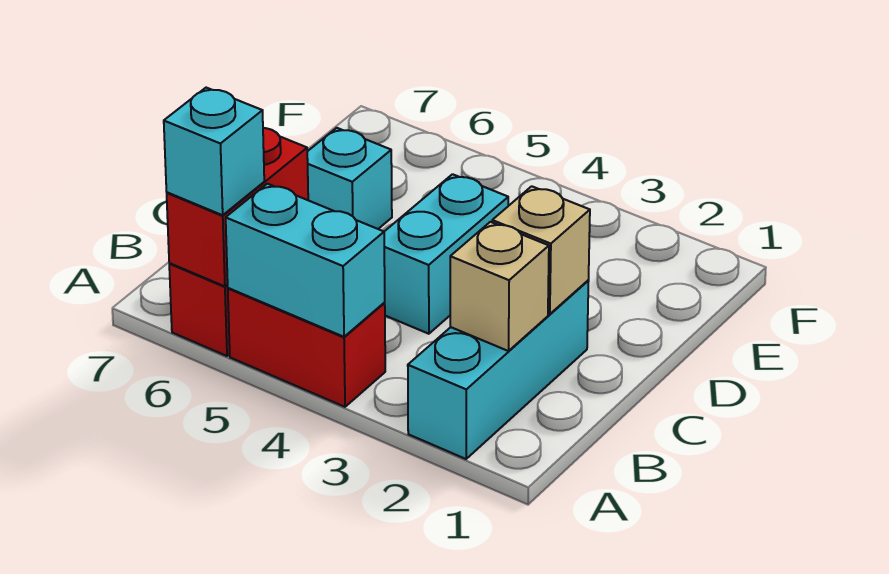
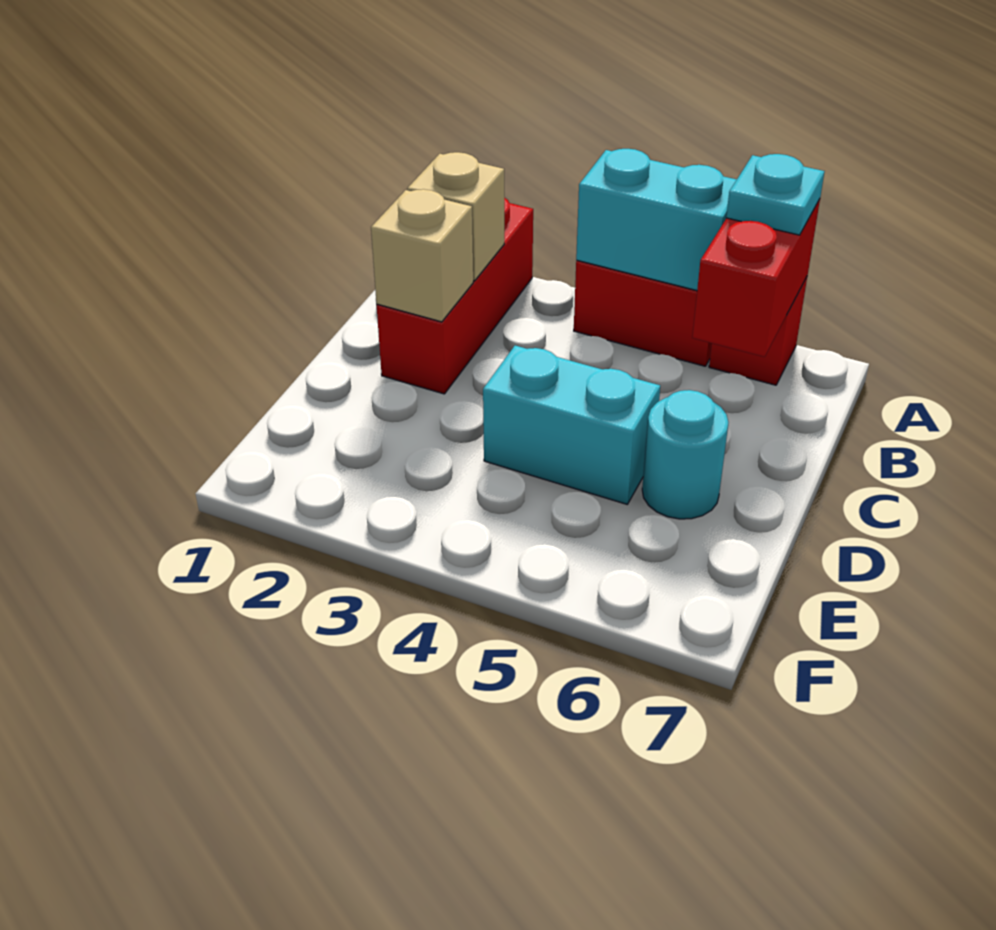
cyan 1x3 brick [408,281,589,459] -> red 1x3 brick [377,197,533,394]
cyan 1x1 brick [164,88,264,215] -> cyan 1x1 plate [726,154,825,235]
cyan 1x2 brick [384,174,508,334] -> cyan 1x2 brick turned to [483,346,660,504]
cyan 1x1 brick [307,128,392,229] -> cyan 1x1 round brick [642,390,729,519]

